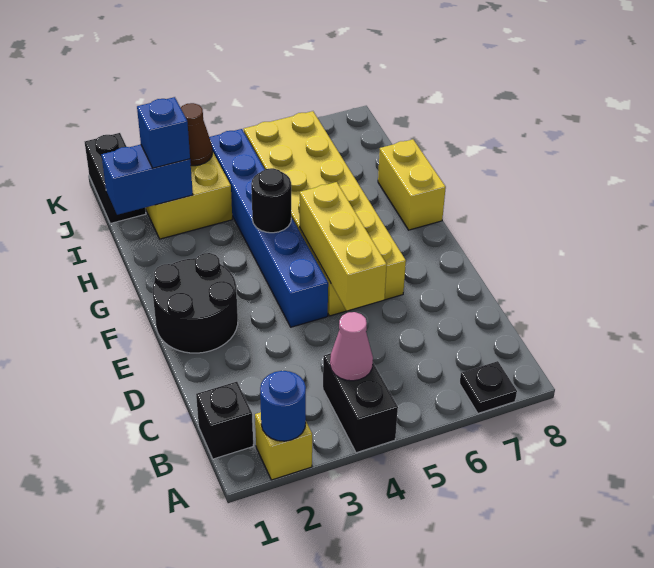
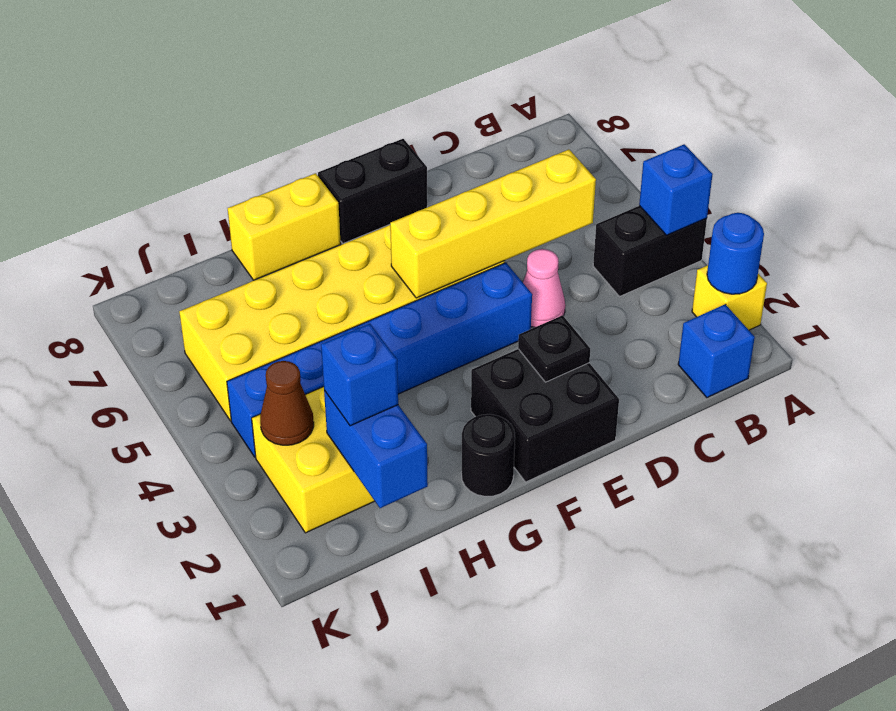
none -> blue 1x1 brick [639,144,713,235]
black 1x1 plate [460,361,517,413] -> black 1x1 plate moved to [518,315,590,382]
black 1x1 brick [196,382,253,459] -> blue 1x1 brick [678,304,755,398]
pink 1x1 cone [330,312,373,381] -> pink 1x1 cone moved to [523,249,565,327]
yellow 1x3 brick [300,182,387,311] -> yellow 1x4 brick [390,150,596,298]
black 2x2 round brick [152,253,238,353] -> black 2x2 brick [471,349,619,482]
black 1x1 round brick [251,168,291,233] -> black 1x1 round brick moved to [461,414,515,496]
black 1x2 brick [85,133,146,224] -> black 1x2 brick moved to [318,139,427,243]

